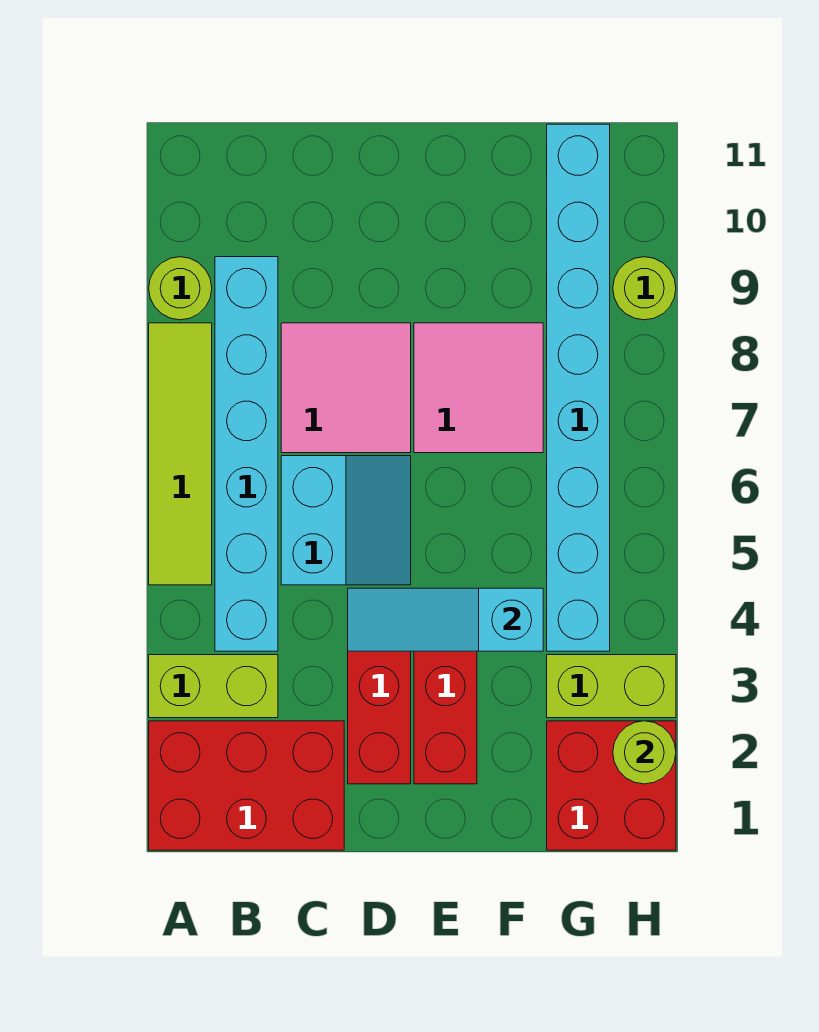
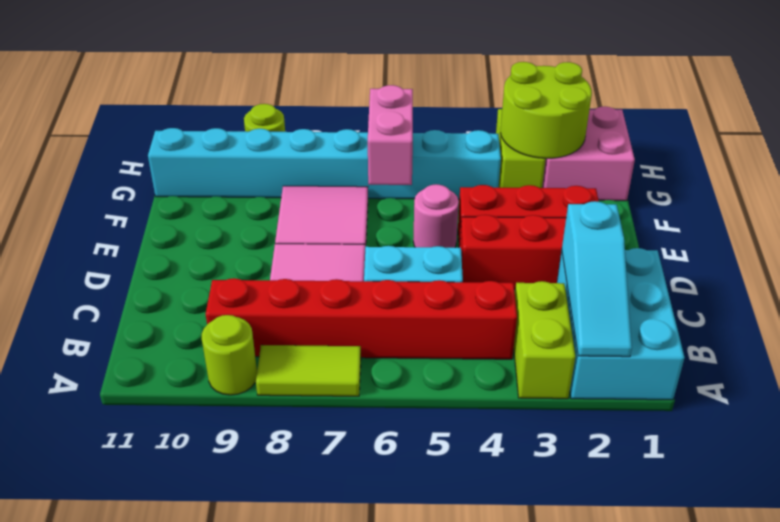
red 2x3 brick [149,721,344,850] -> cyan 2x3 brick [557,248,685,400]
lime 1x4 tile [149,323,212,585] -> lime 1x2 tile [256,345,361,396]
cyan 1x6 brick [215,257,278,651] -> red 1x6 brick [206,278,517,359]
cyan 1x3 slope [348,588,543,651] -> cyan 1x3 slope moved to [562,201,632,357]
none -> pink 1x1 round brick [413,184,459,248]
none -> pink 1x2 brick [368,85,413,185]
red 2x2 brick [547,721,676,850] -> pink 2x2 brick [542,106,635,201]
lime 1x1 round brick [613,721,676,784] -> lime 2x2 round brick [501,62,592,158]

